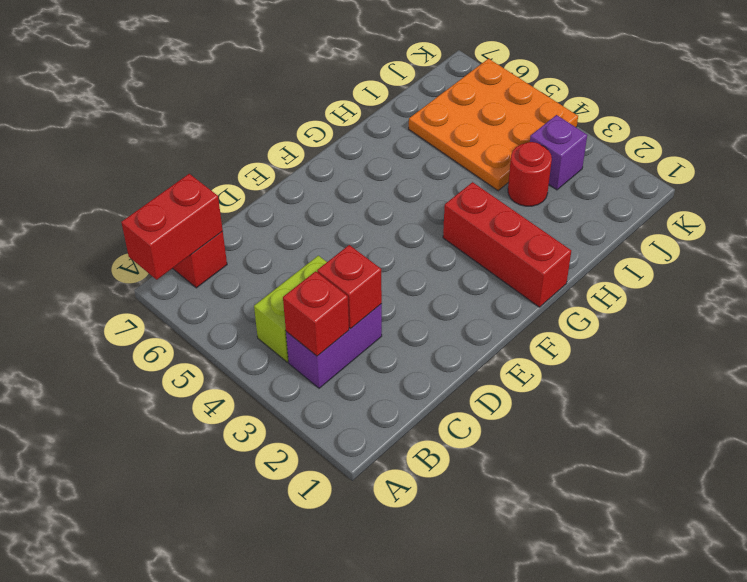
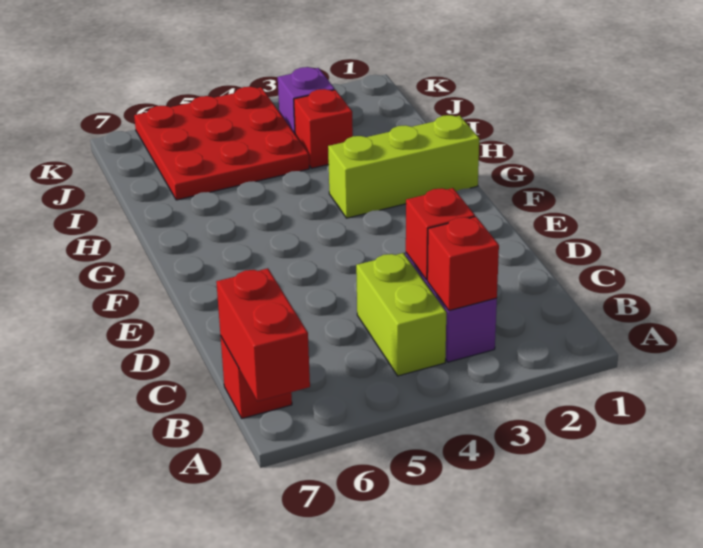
red 1x3 brick [443,182,571,307] -> lime 1x3 brick [328,115,479,218]
red 1x1 round brick [508,142,552,206] -> red 1x1 brick [294,89,353,168]
orange 3x3 plate [409,59,578,191] -> red 3x3 plate [134,87,309,200]

